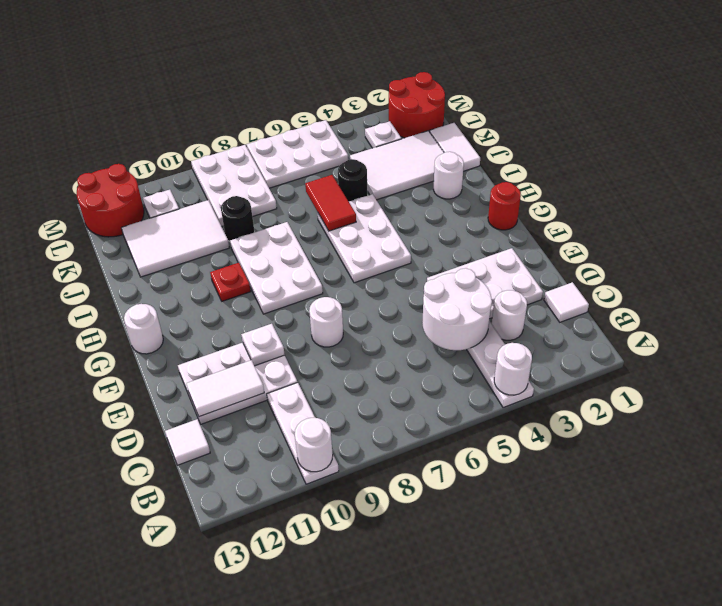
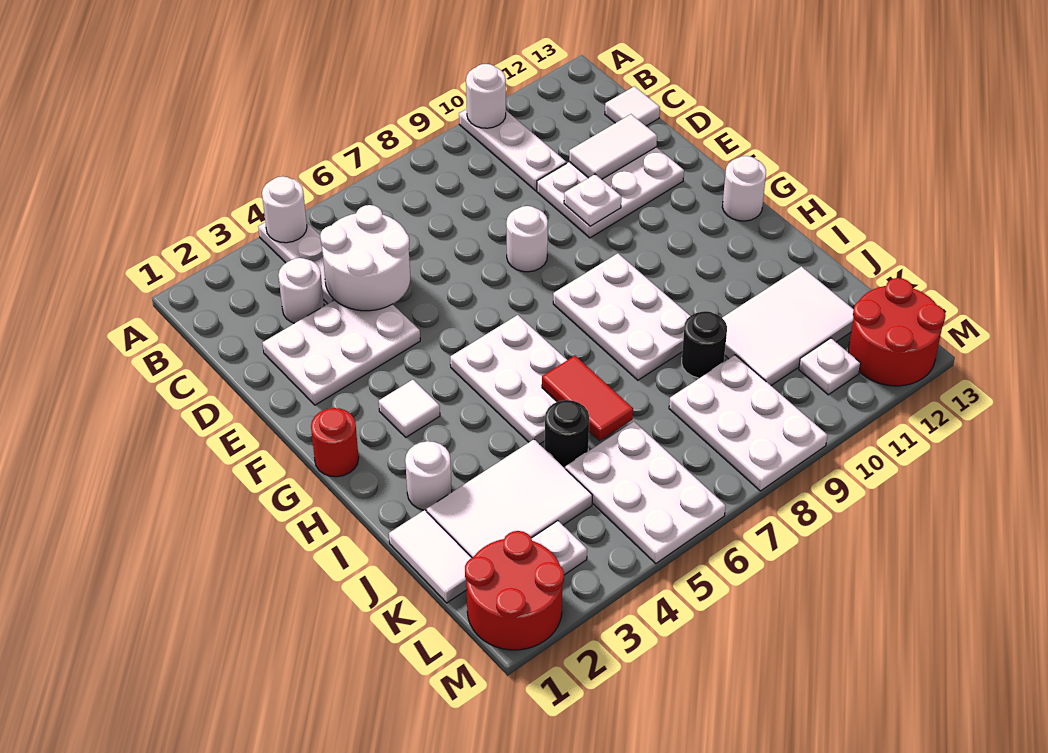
white 1x1 tile [544,282,589,322] -> white 1x1 tile moved to [379,380,440,437]
red 1x1 plate [210,263,251,301] -> none
white 2x3 plate [247,120,348,188] -> white 2x3 plate turned to [565,422,726,564]

